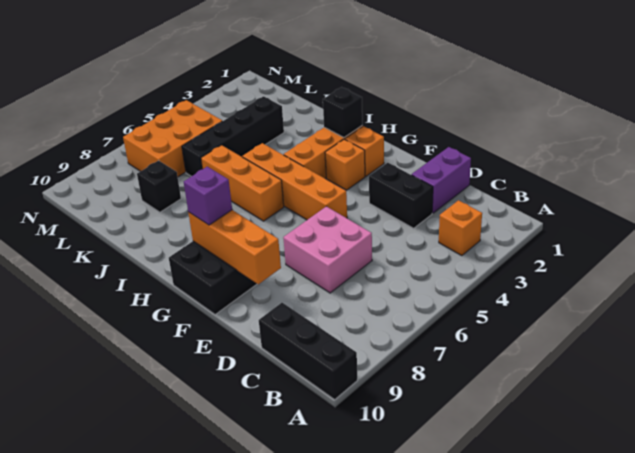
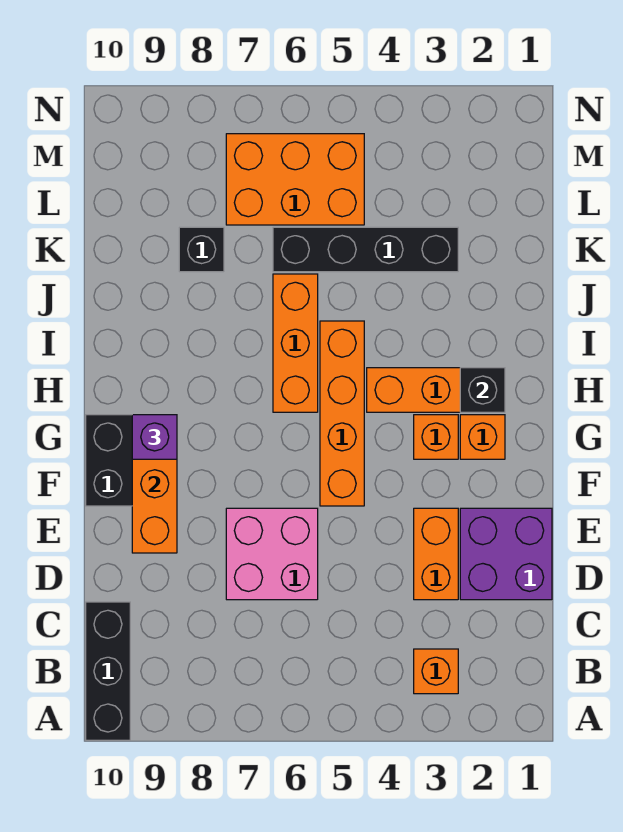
purple 1x2 brick [412,147,471,213] -> purple 2x2 brick [460,508,552,600]
black 1x2 brick [369,163,433,228] -> orange 1x2 brick [414,508,458,600]

